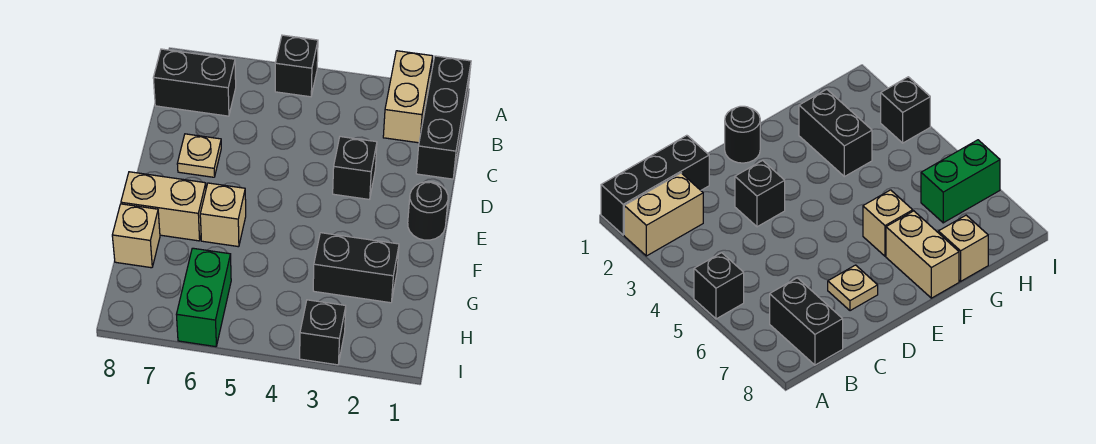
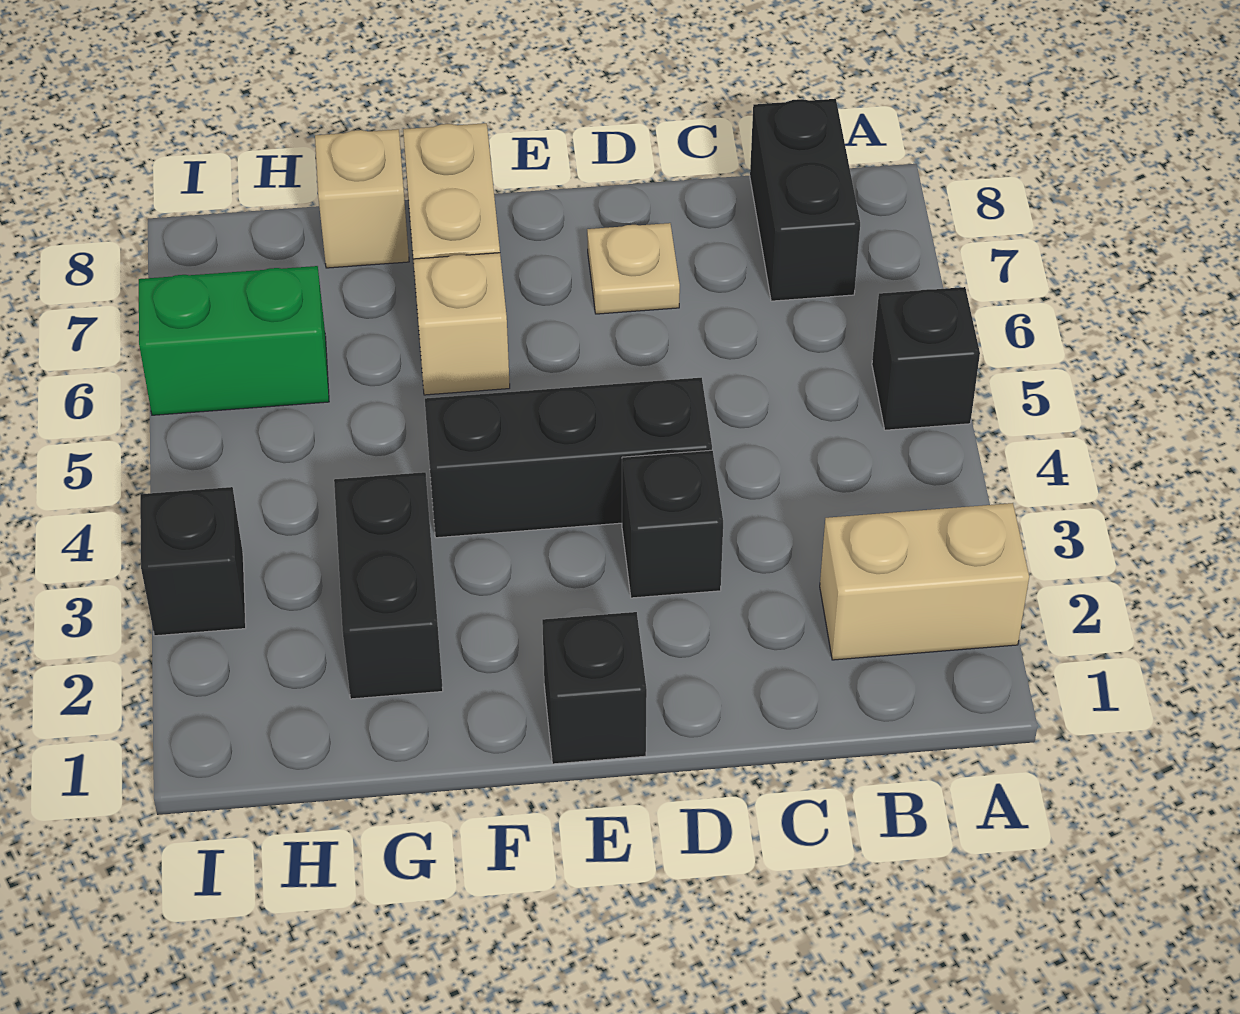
black 1x3 brick [416,56,471,179] -> black 1x3 brick moved to [425,378,712,538]
black 1x1 round brick [408,182,448,240] -> black 1x1 brick [542,612,647,764]

